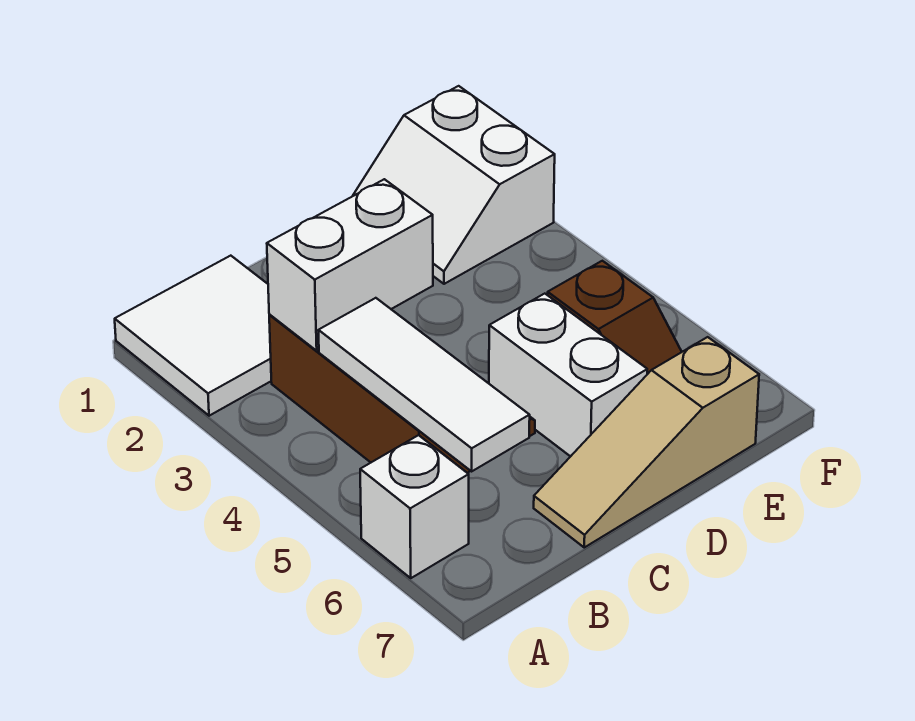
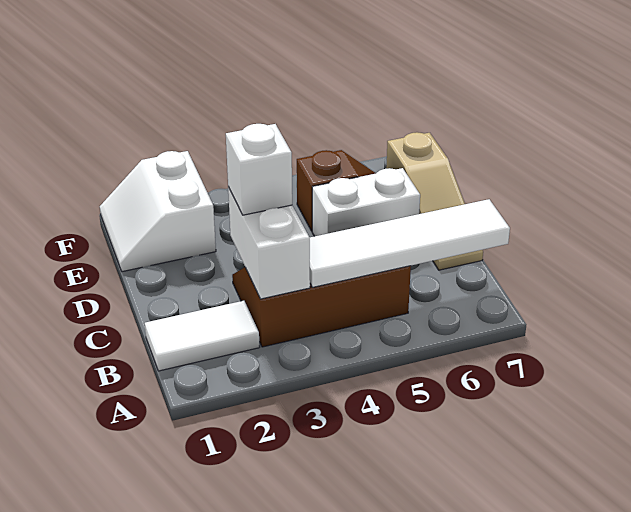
white 2x2 tile [115,256,271,416] -> white 1x2 tile [145,301,260,371]
white 1x1 brick [360,435,469,578] -> white 1x1 brick moved to [226,124,292,215]
white 1x3 tile [318,298,530,471] -> white 1x4 tile [310,199,510,287]
white 2x2 slope [353,86,555,284] -> white 2x2 slope turned to [100,151,216,272]

